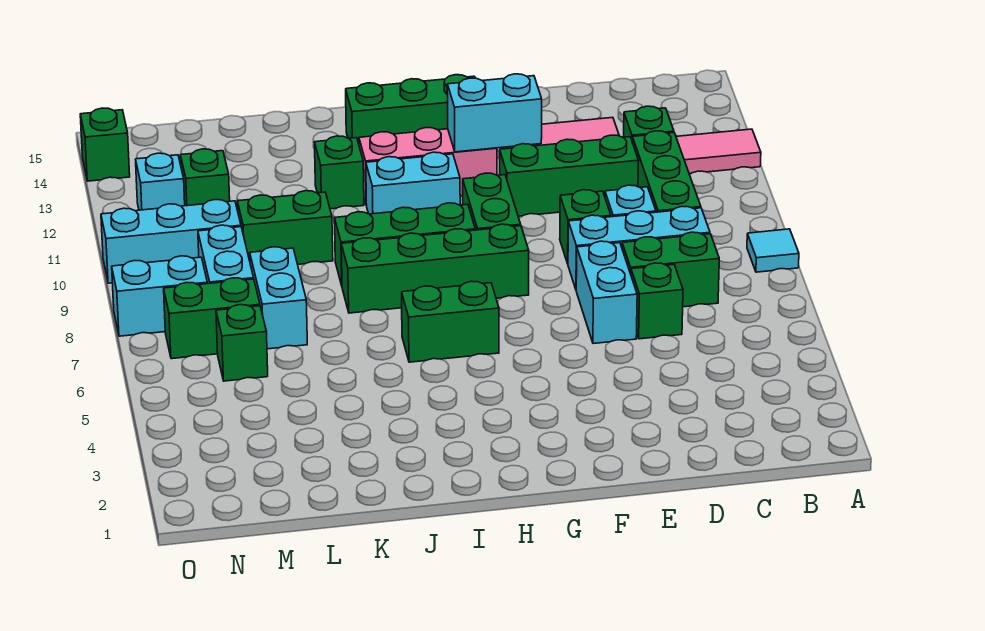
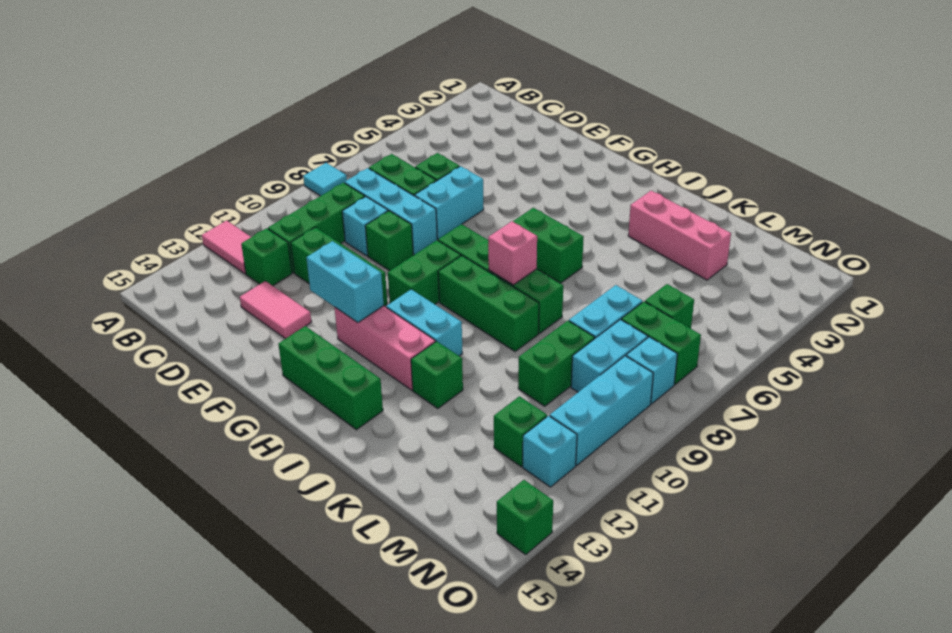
none -> pink 1x1 brick [488,221,537,285]
none -> pink 1x3 brick [628,191,731,280]
green 1x2 brick [237,191,333,264] -> green 1x2 brick turned to [518,321,595,406]
cyan 1x3 brick [101,200,241,283] -> cyan 1x3 brick turned to [550,356,653,465]
cyan 1x2 brick [112,256,207,336] -> cyan 1x1 brick [626,337,677,404]

